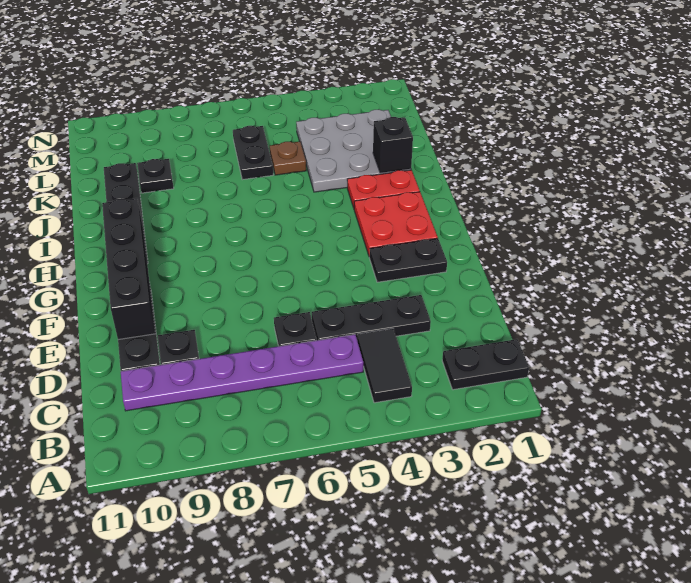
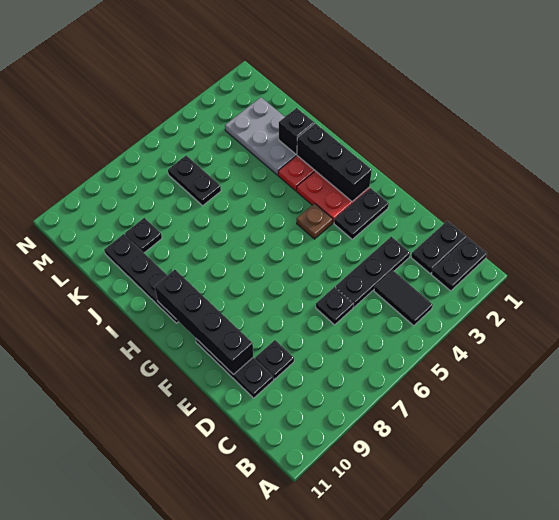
none -> black 1x2 plate [411,221,467,273]
purple 1x6 plate [121,334,363,411] -> none
none -> black 1x3 brick [297,123,372,202]
grey 3x3 plate [296,110,411,192] -> grey 2x3 plate [225,97,297,175]
brown 1x1 plate [270,142,306,175] -> brown 1x1 plate moved to [297,203,333,239]

